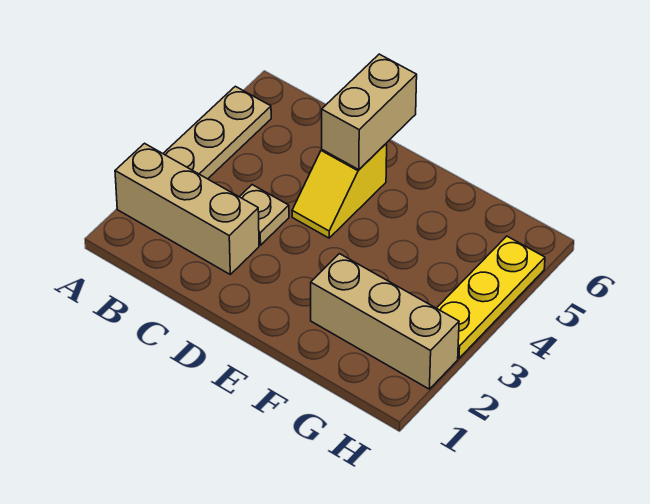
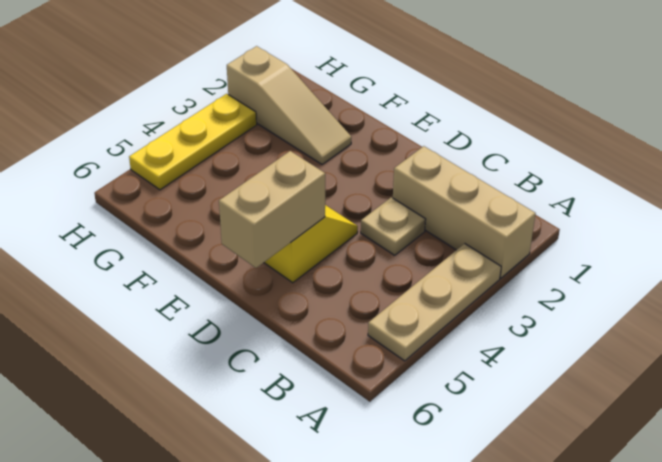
tan 1x3 brick [311,254,459,389] -> tan 1x3 slope [227,46,351,164]

